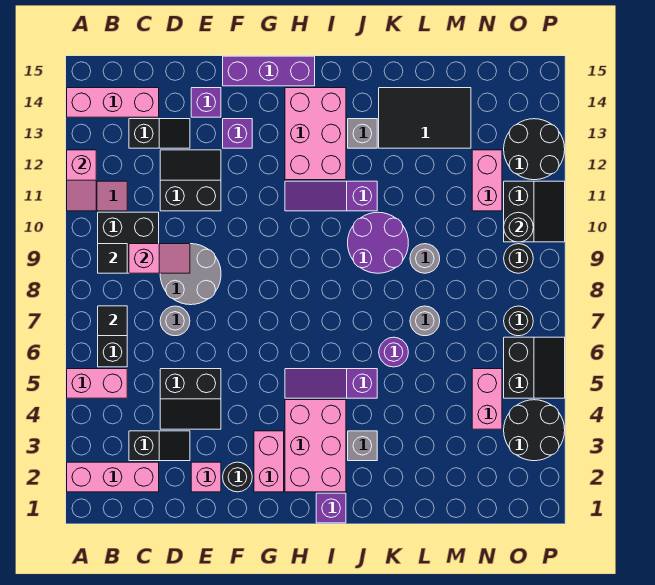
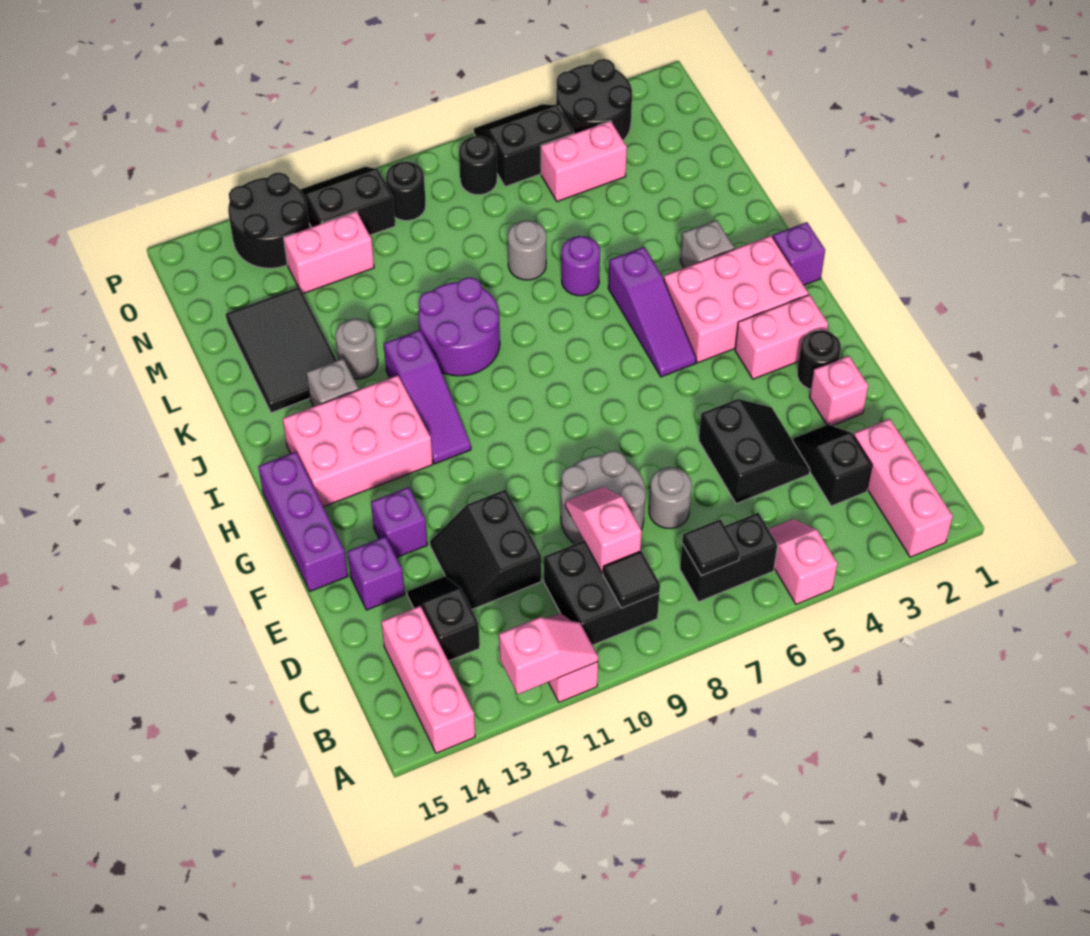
pink 1x2 brick [67,369,127,398] -> pink 1x2 slope [769,519,837,604]
grey 1x1 round brick [410,244,440,273] -> grey 1x1 round brick moved to [335,319,378,379]
black 1x1 round brick [504,212,533,242] -> none

